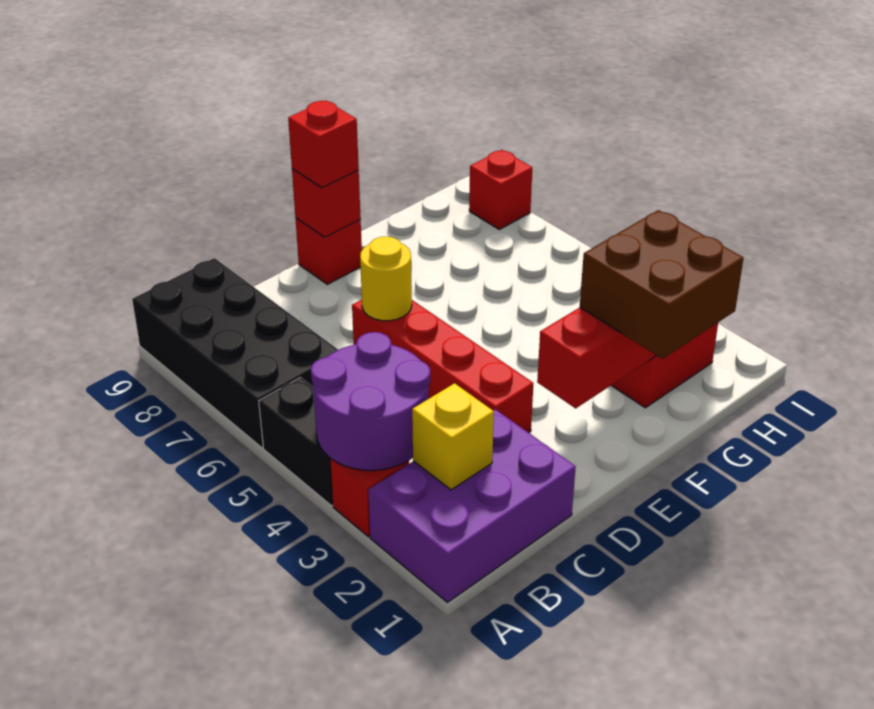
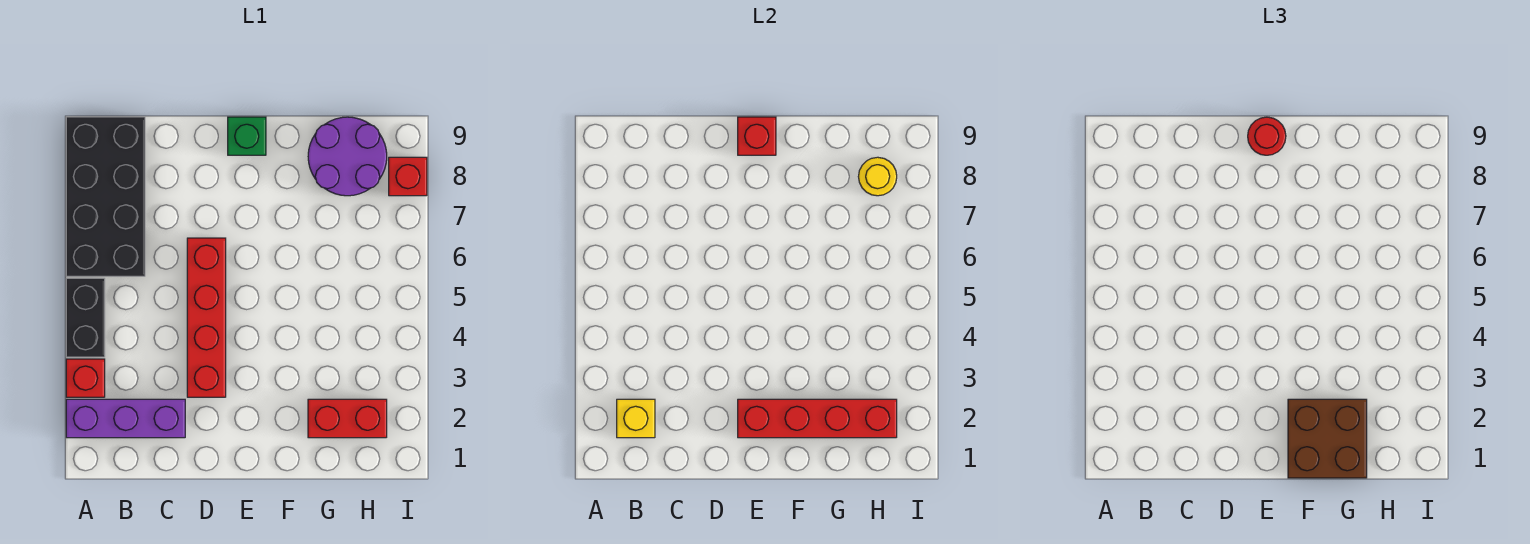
purple 2x3 brick [368,409,576,602] -> purple 1x3 brick [66,399,185,438]
purple 2x2 round brick [311,332,431,470] -> purple 2x2 round brick moved to [308,117,387,196]
yellow 1x1 round brick [360,237,412,321] -> yellow 1x1 round brick moved to [858,157,897,196]
red 1x1 brick [295,218,362,284] -> green 1x1 brick [228,117,266,155]
red 1x1 brick [288,100,359,188] -> red 1x1 round brick [1248,117,1286,155]

